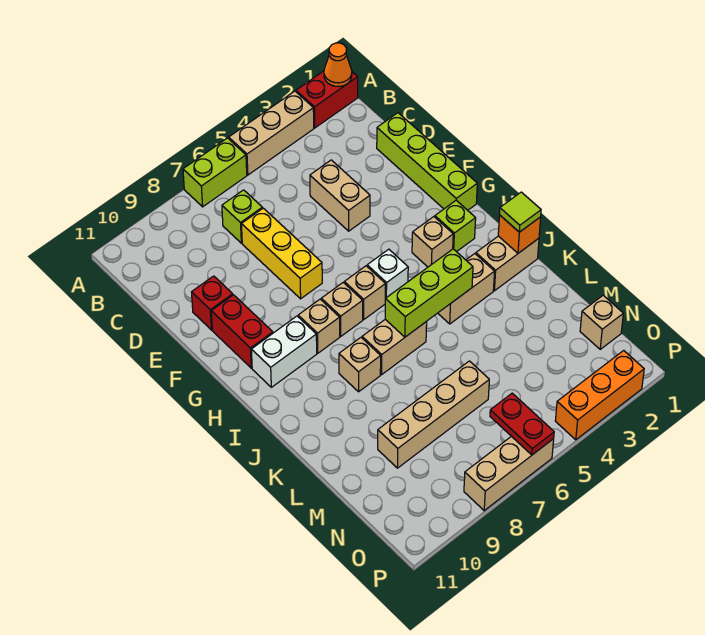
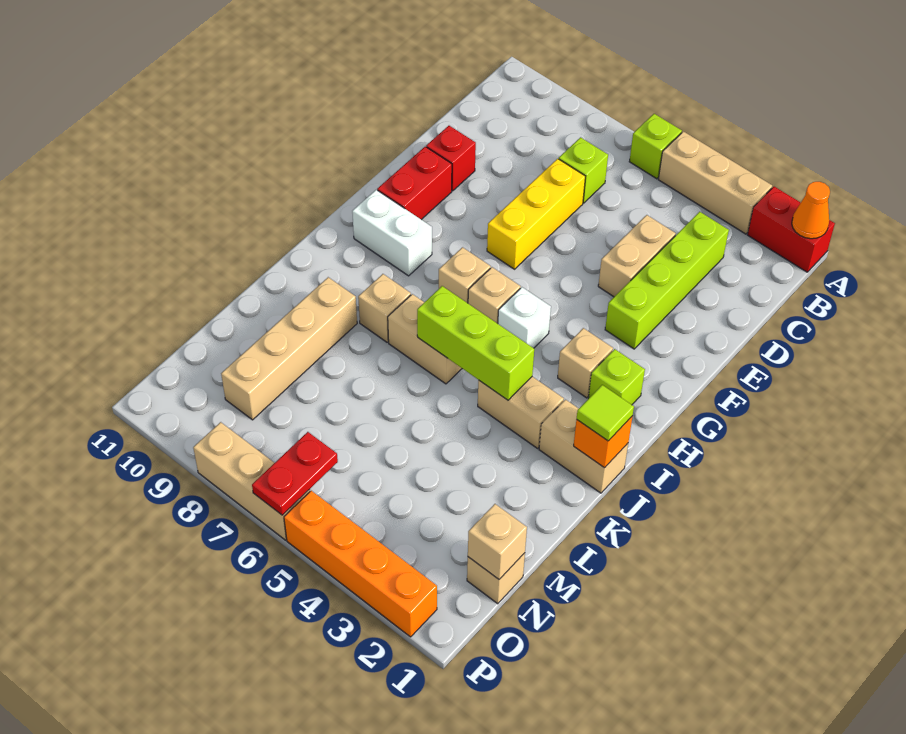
lime 1x2 brick [183,138,247,207] -> lime 1x1 brick [629,114,682,179]
lime 1x4 brick [377,113,477,210] -> lime 1x4 brick moved to [605,212,729,349]
tan 1x1 brick [298,299,340,353] -> tan 1x1 brick moved to [468,504,527,579]
tan 1x4 brick [378,361,489,468] -> tan 1x4 brick turned to [221,277,357,420]
orange 1x3 brick [555,350,644,440] -> orange 1x4 brick [284,491,437,637]

